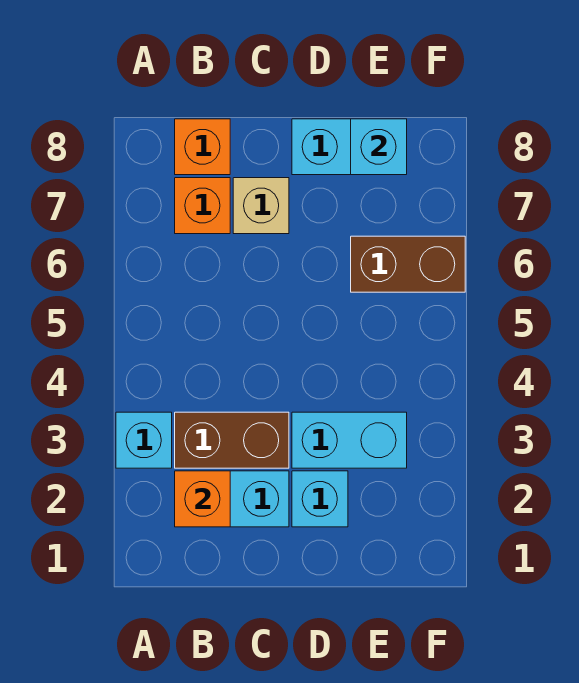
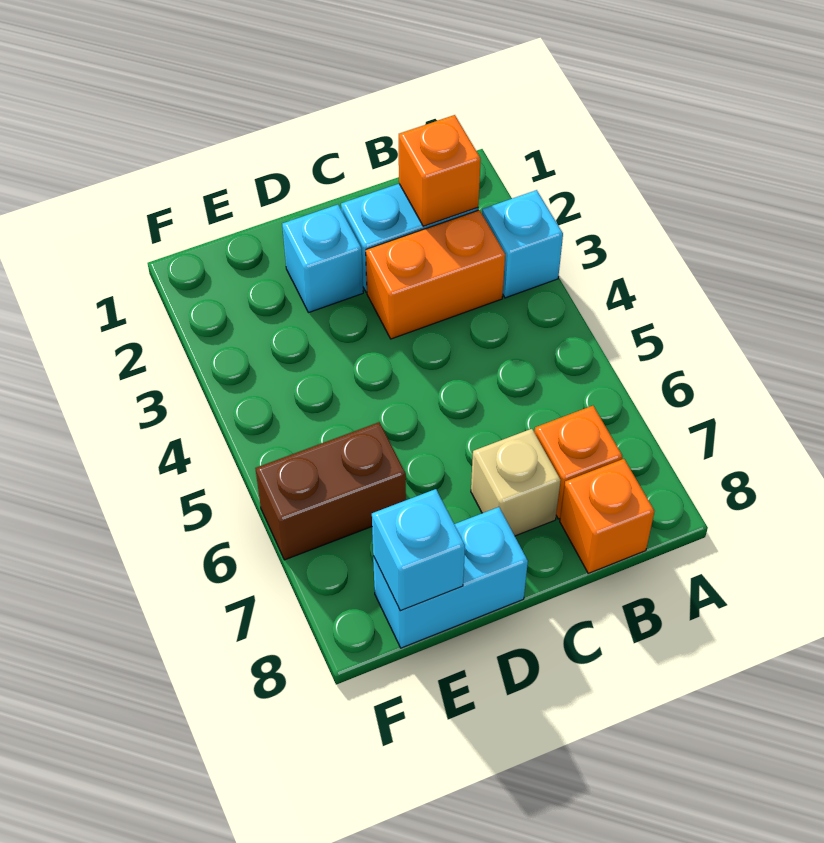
brown 1x2 brick [175,412,289,468] -> orange 1x2 brick [366,210,505,339]
cyan 1x2 brick [292,412,407,468] -> none

